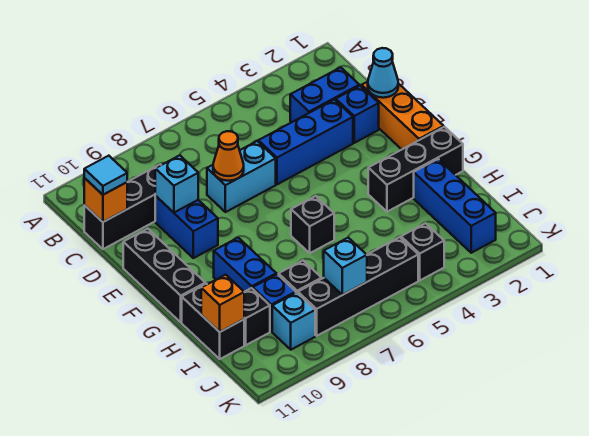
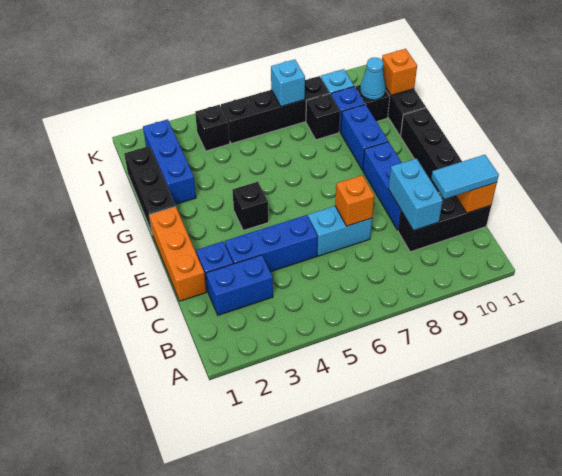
cyan 1x1 tile [84,156,127,195] -> cyan 1x2 tile [431,155,499,199]
cyan 1x1 cone [368,48,398,98] -> cyan 1x1 cone moved to [360,58,386,100]
orange 1x1 cone [213,131,244,181] -> orange 1x1 brick [335,175,374,226]
blue 1x2 brick [155,196,218,258] -> blue 1x3 brick [363,142,402,230]
cyan 1x1 brick [155,155,198,212] -> cyan 1x2 brick [388,158,443,231]
black 1x3 brick [368,127,463,212] -> black 1x3 brick turned to [124,146,176,235]
black 1x1 brick [291,196,334,253] -> black 1x1 brick moved to [232,182,269,230]

